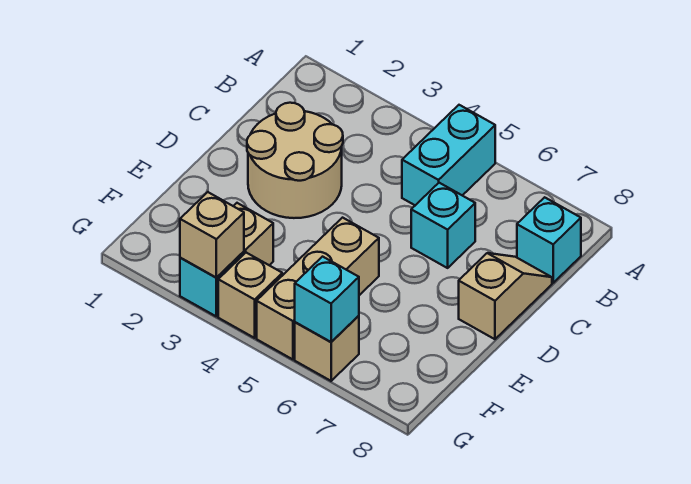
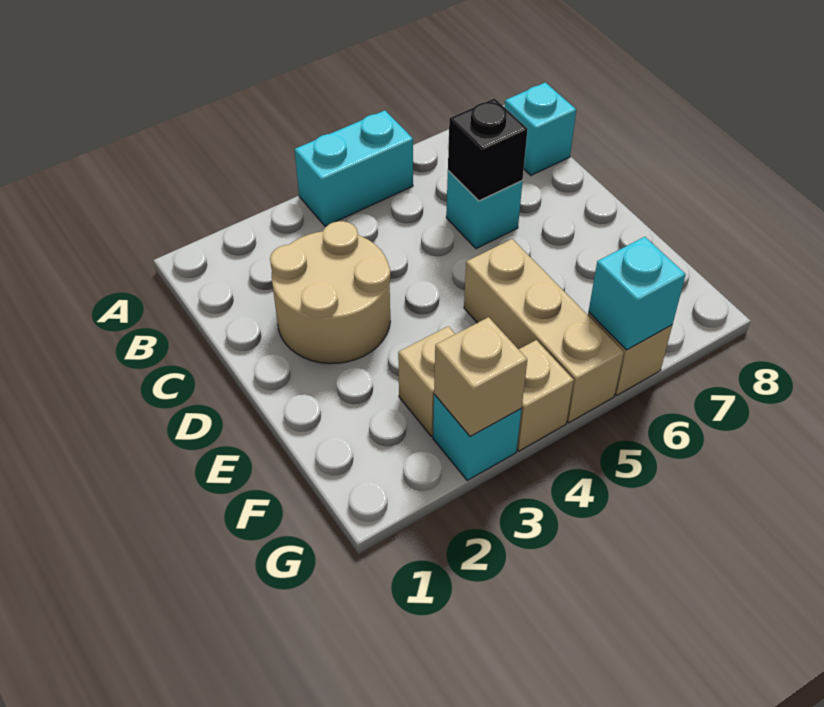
cyan 1x2 brick [402,105,495,205] -> cyan 1x2 brick turned to [295,110,413,226]
none -> black 1x1 brick [448,98,528,201]
tan 1x2 slope [459,253,552,339] -> none

